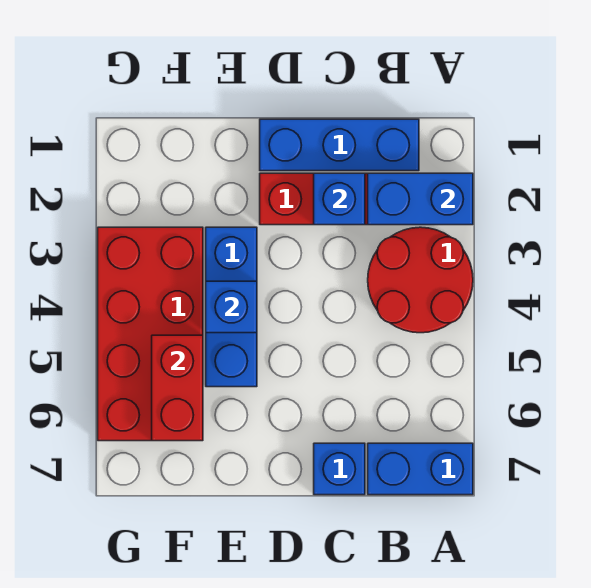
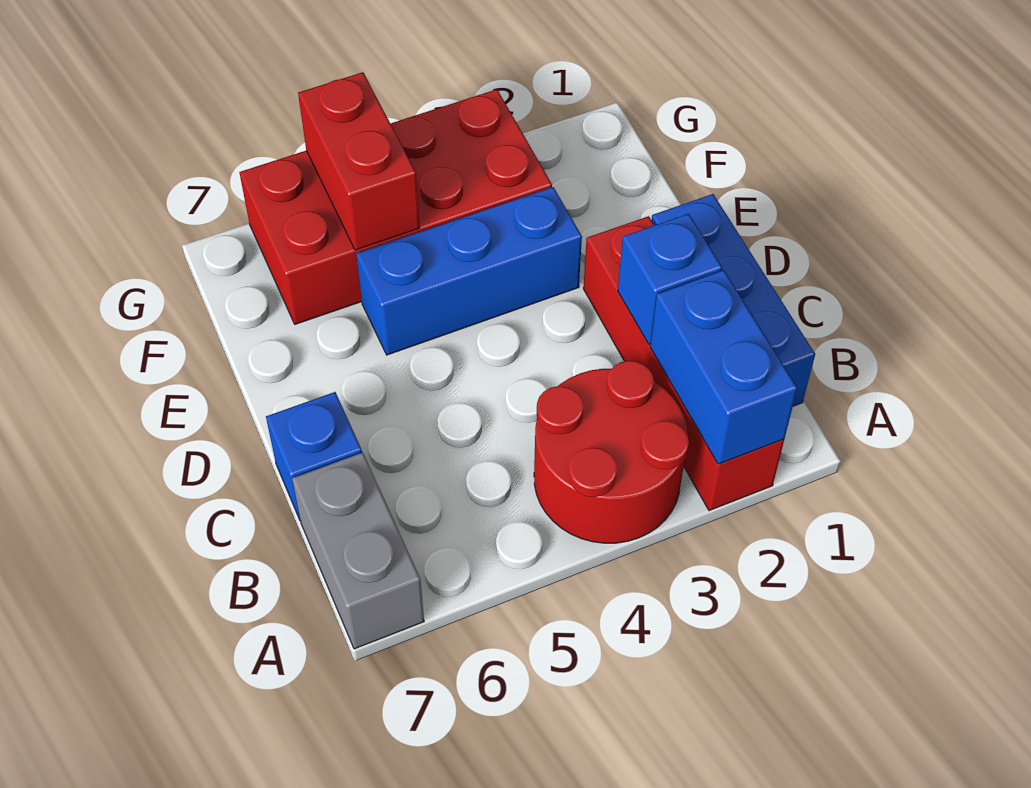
blue 1x2 brick [368,443,473,495] -> grey 1x2 brick [292,453,424,649]
blue 1x1 brick [206,281,257,333] -> none
red 1x2 brick [152,335,203,441] -> red 1x2 brick turned to [298,72,420,250]

